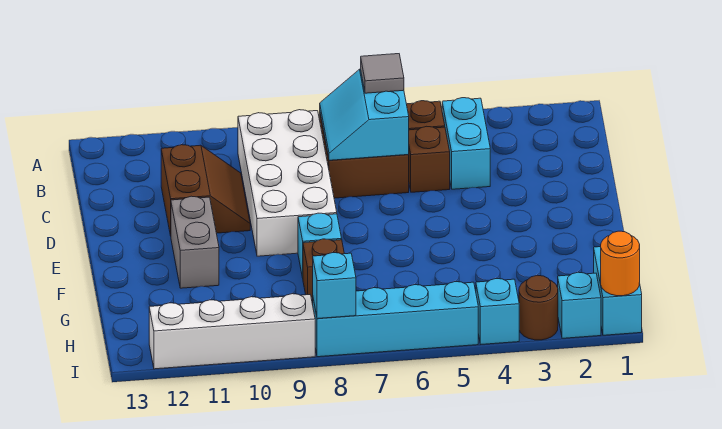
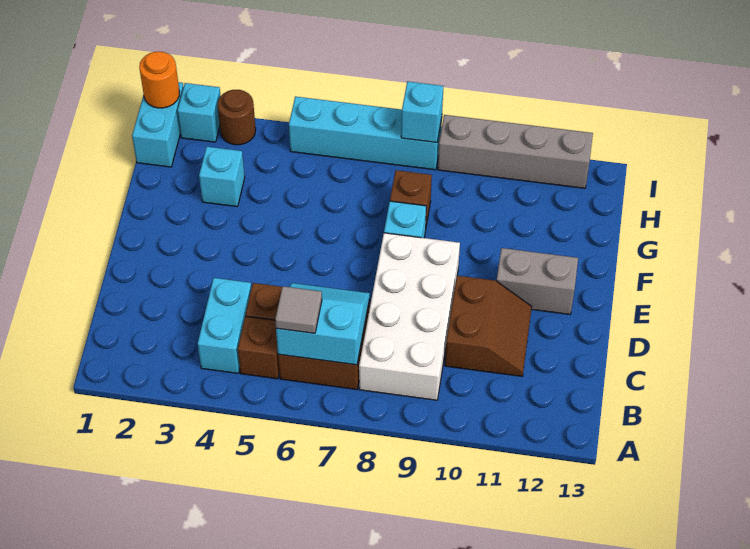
cyan 2x2 slope [320,69,409,160] -> cyan 2x2 slope turned to [276,283,370,365]
brown 2x2 slope [161,145,250,236] -> brown 2x2 slope turned to [445,276,532,376]
grey 1x2 brick [171,196,219,288] -> grey 1x2 brick turned to [497,248,578,314]
cyan 1x1 brick [476,279,519,344] -> cyan 1x1 brick moved to [199,147,245,207]
white 1x4 brick [149,294,315,369] -> grey 1x4 brick [438,115,593,188]

